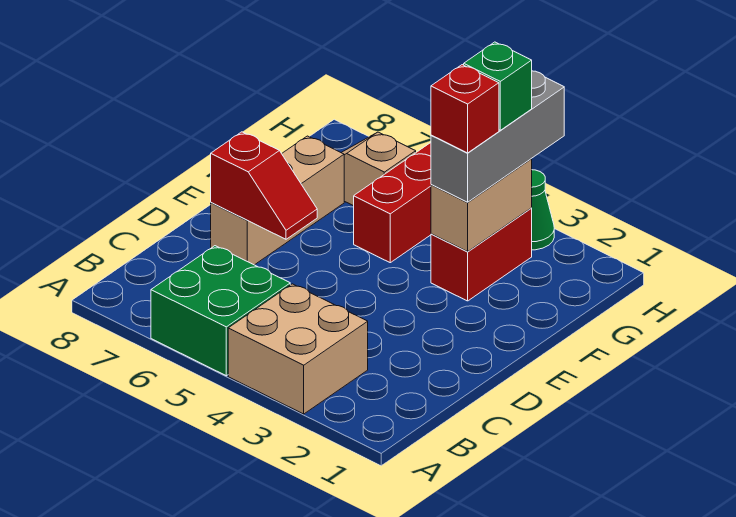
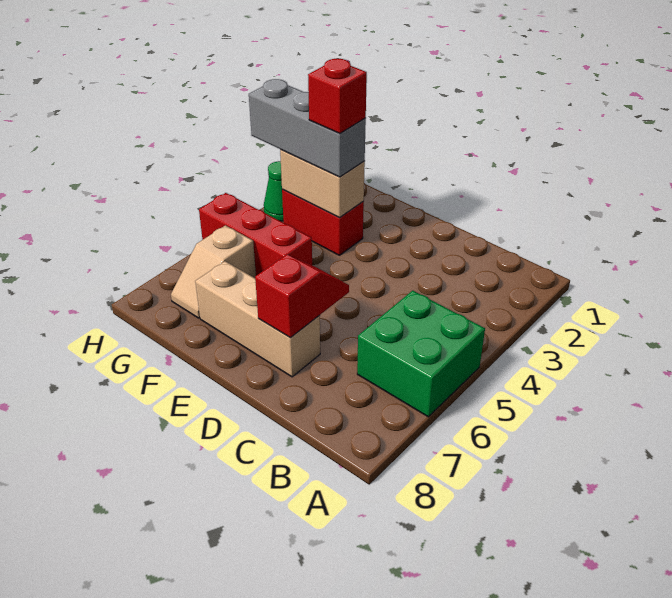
tan 2x2 brick [228,284,368,414] -> none
green 1x1 brick [464,42,532,130] -> none

